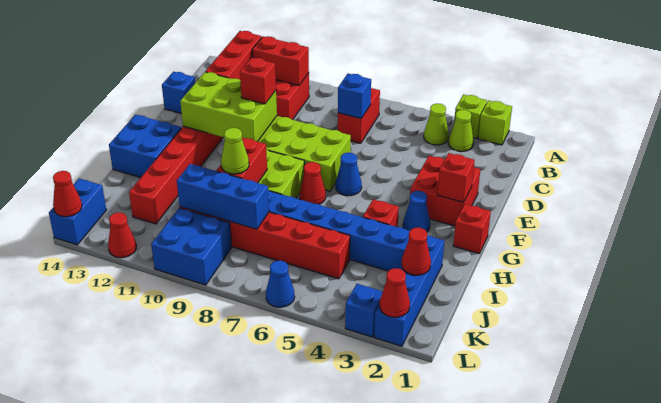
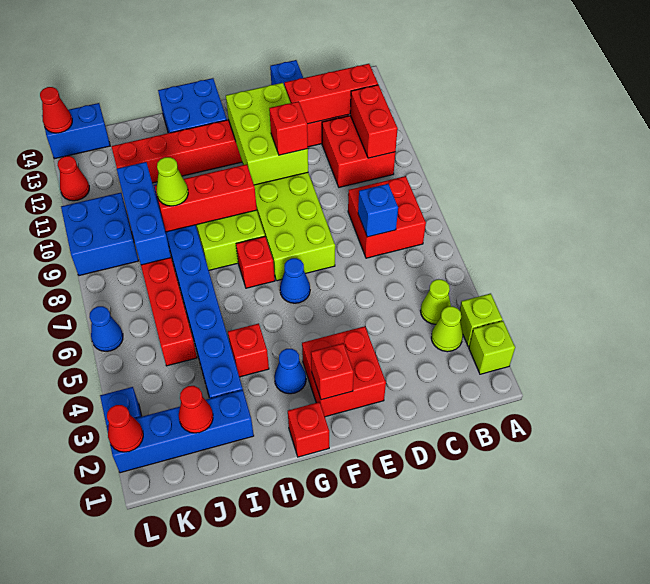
red 1x2 brick [338,88,380,143] -> red 2x2 brick [348,176,426,258]
red 1x1 cone [299,162,326,204] -> red 1x1 brick [236,236,275,288]
red 1x2 brick [217,137,267,183] -> red 1x3 brick [155,164,257,232]

